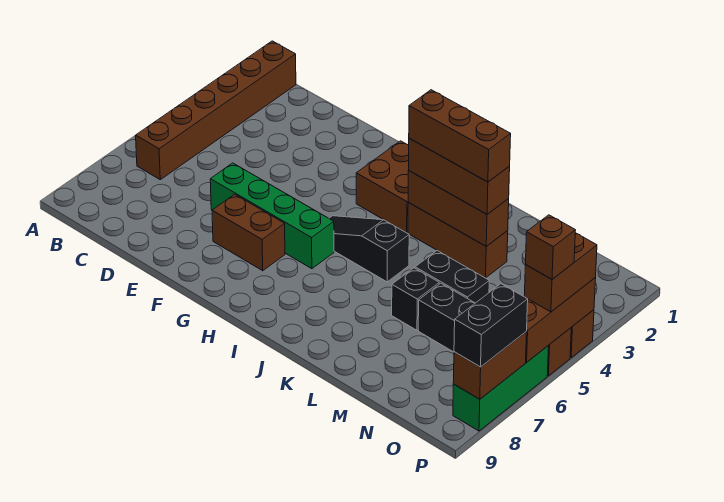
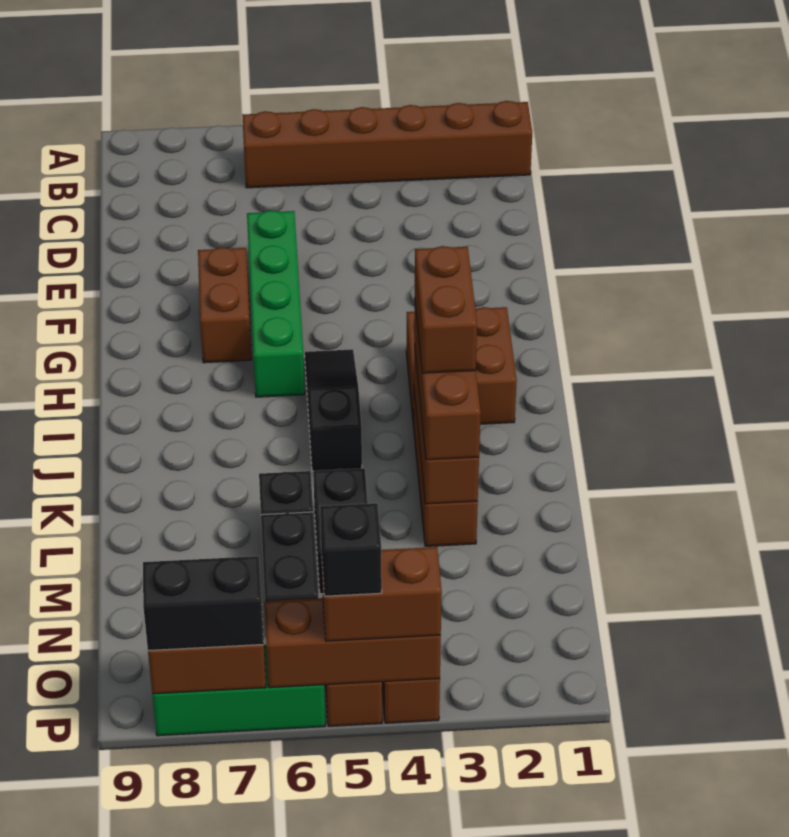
brown 1x3 brick [409,90,511,182] -> brown 1x2 brick [415,246,477,373]
brown 1x1 brick [526,215,575,279] -> black 1x1 brick [320,503,382,596]

